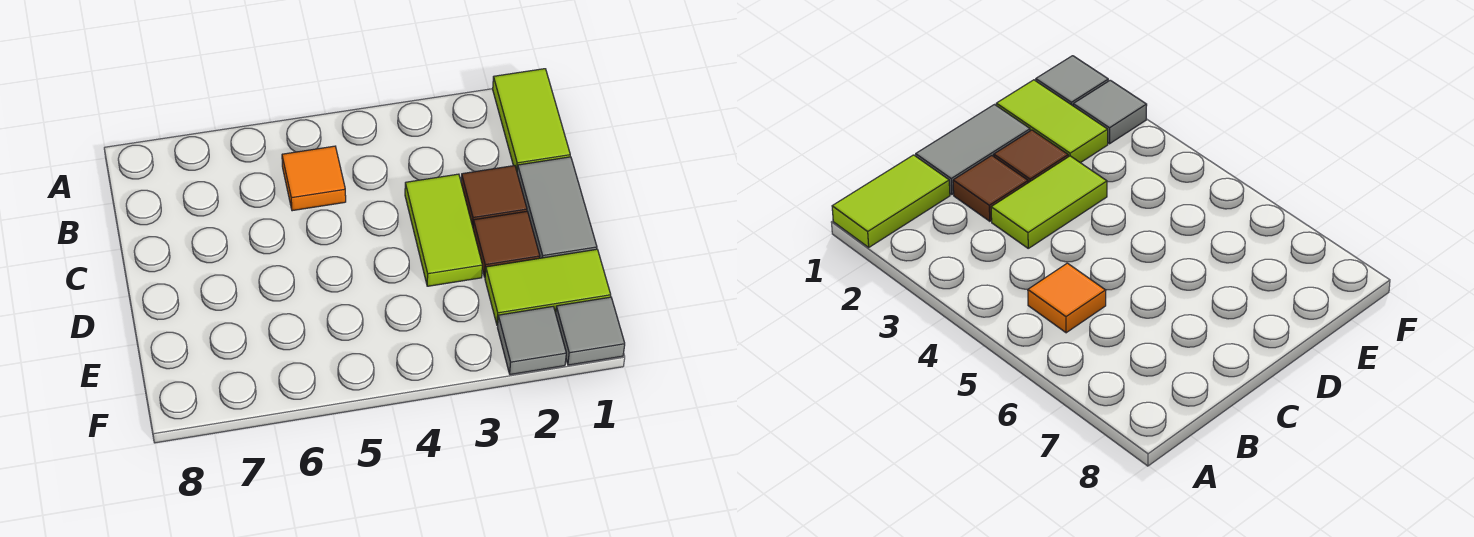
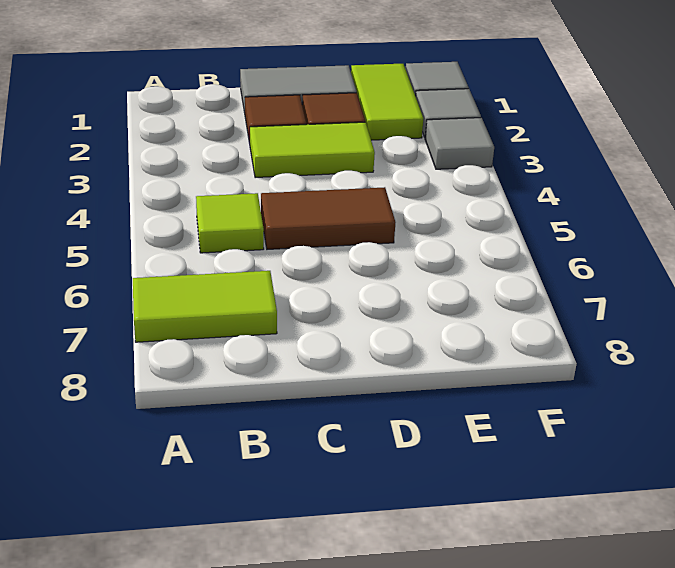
lime 1x2 tile [493,69,570,170] -> lime 1x2 tile moved to [133,271,277,342]
orange 1x1 tile [282,146,346,211] -> lime 1x1 tile [196,193,264,253]
none -> brown 1x2 tile [261,187,396,249]
none -> grey 1x1 tile [425,118,494,169]

